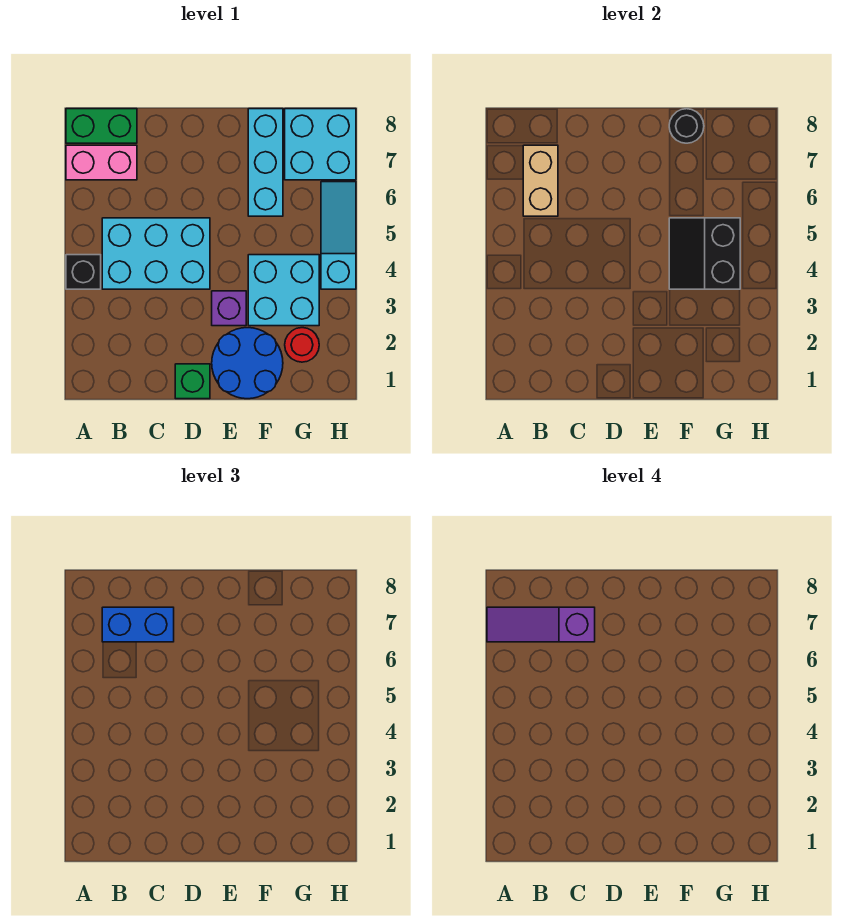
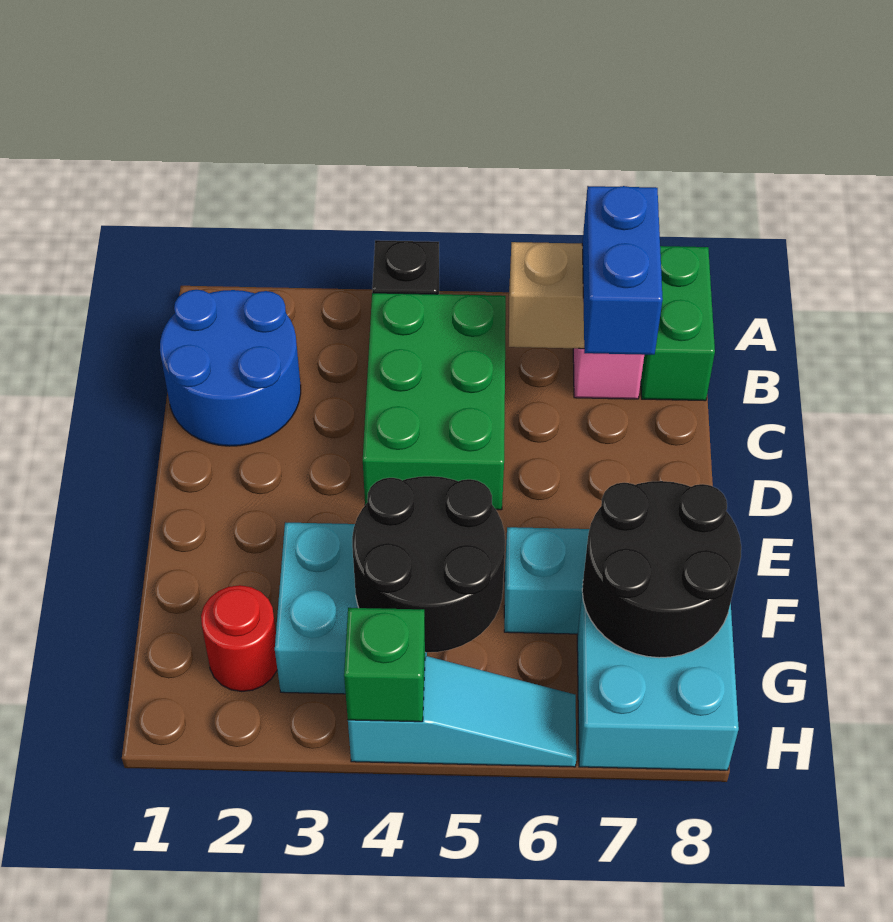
purple 1x3 slope [487,607,595,642] -> none
cyan 2x3 brick [102,218,210,289] -> green 2x3 brick [363,293,506,510]
green 1x1 brick [175,364,210,399] -> green 1x1 brick moved to [344,608,425,722]
blue 2x2 round brick [212,328,283,399] -> blue 2x2 round brick moved to [160,290,301,446]
purple 1x1 brick [212,291,246,326] -> none
black 2x2 slope [669,218,740,289] -> black 2x2 round brick [352,476,505,652]
black 1x1 round brick [669,109,704,143] -> black 2x2 round brick [582,481,741,658]

